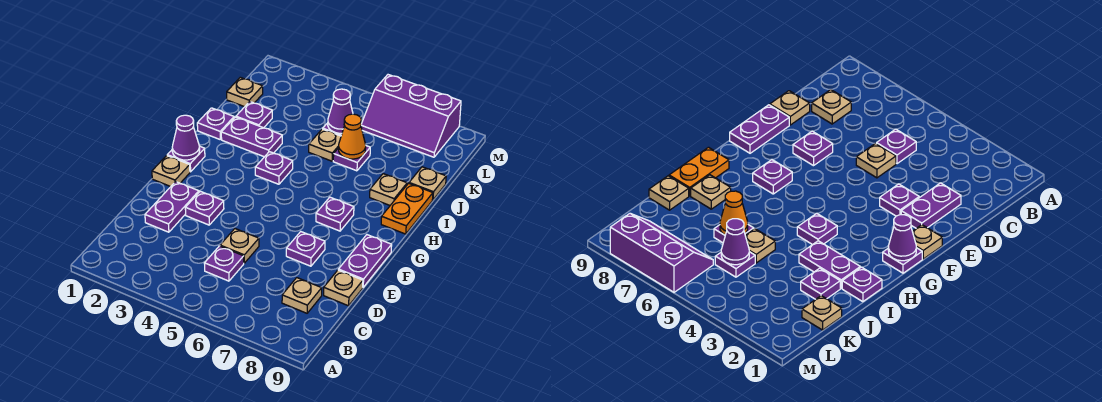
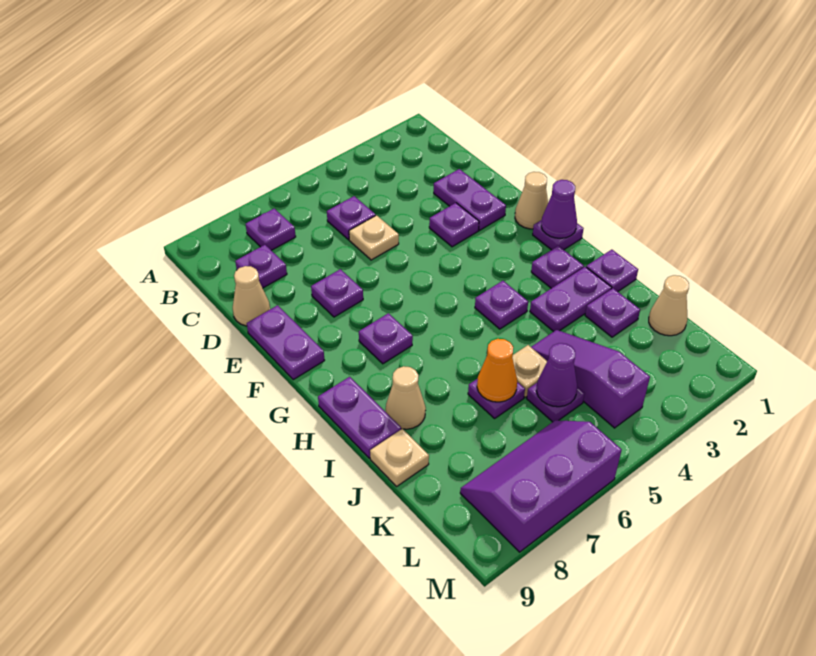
none -> purple 1x1 plate [246,209,296,250]
tan 1x1 plate [282,278,322,313] -> purple 1x1 plate [235,245,287,288]
tan 1x1 plate [324,270,363,306] -> tan 1x1 cone [233,266,270,326]
tan 1x1 plate [152,156,190,187] -> tan 1x1 cone [515,172,548,229]
none -> purple 1x1 plate [531,246,584,288]
orange 1x2 plate [381,183,433,234] -> purple 1x2 plate [318,377,401,458]
tan 1x1 plate [370,174,407,205] -> tan 1x1 cone [386,366,426,429]
none -> purple 1x3 slope [531,330,650,428]
tan 1x1 plate [227,77,263,107] -> tan 1x1 cone [649,275,689,336]

